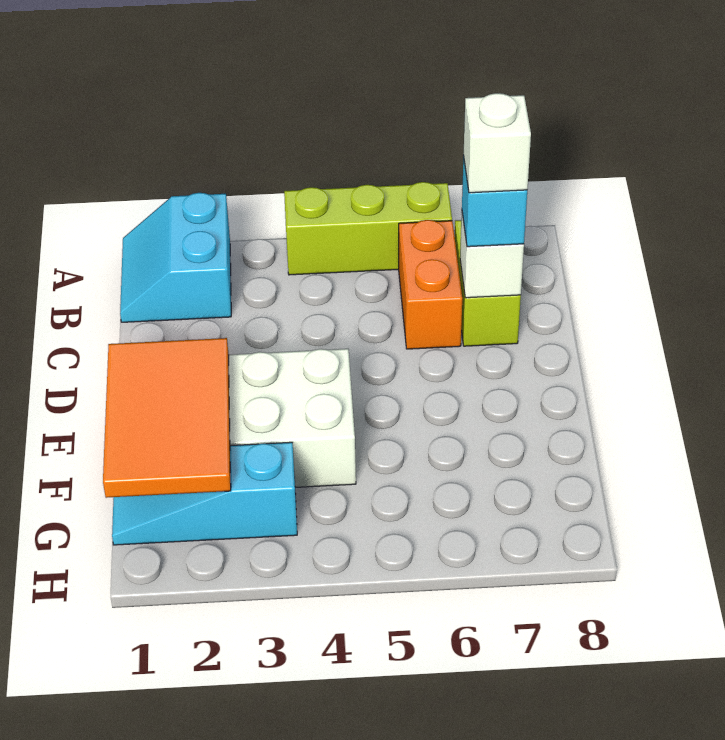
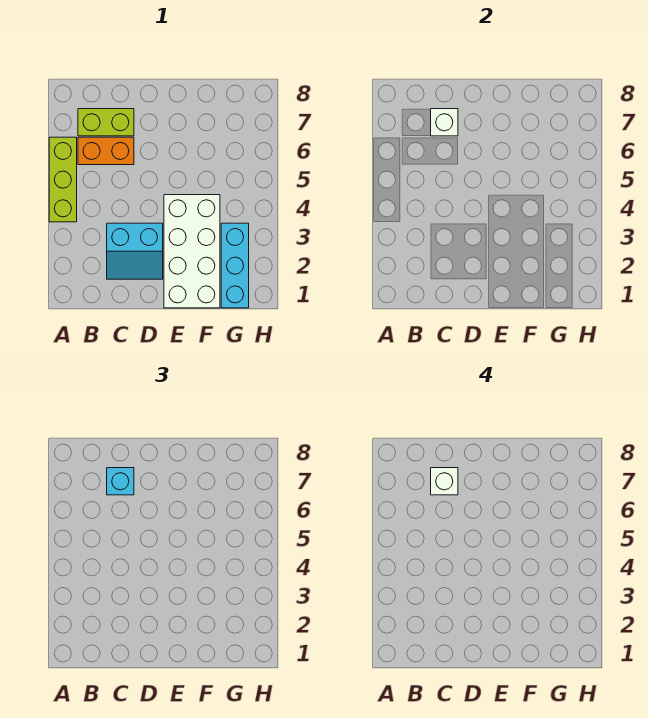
cyan 2x2 slope [120,193,231,322] -> cyan 2x2 slope moved to [107,223,163,279]
orange 2x3 tile [103,338,231,498] -> none
cyan 1x3 slope [112,442,297,545] -> cyan 1x3 brick [221,223,249,308]

